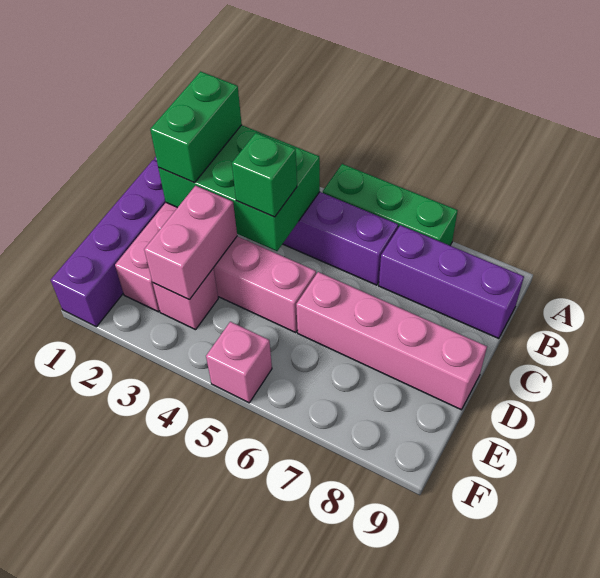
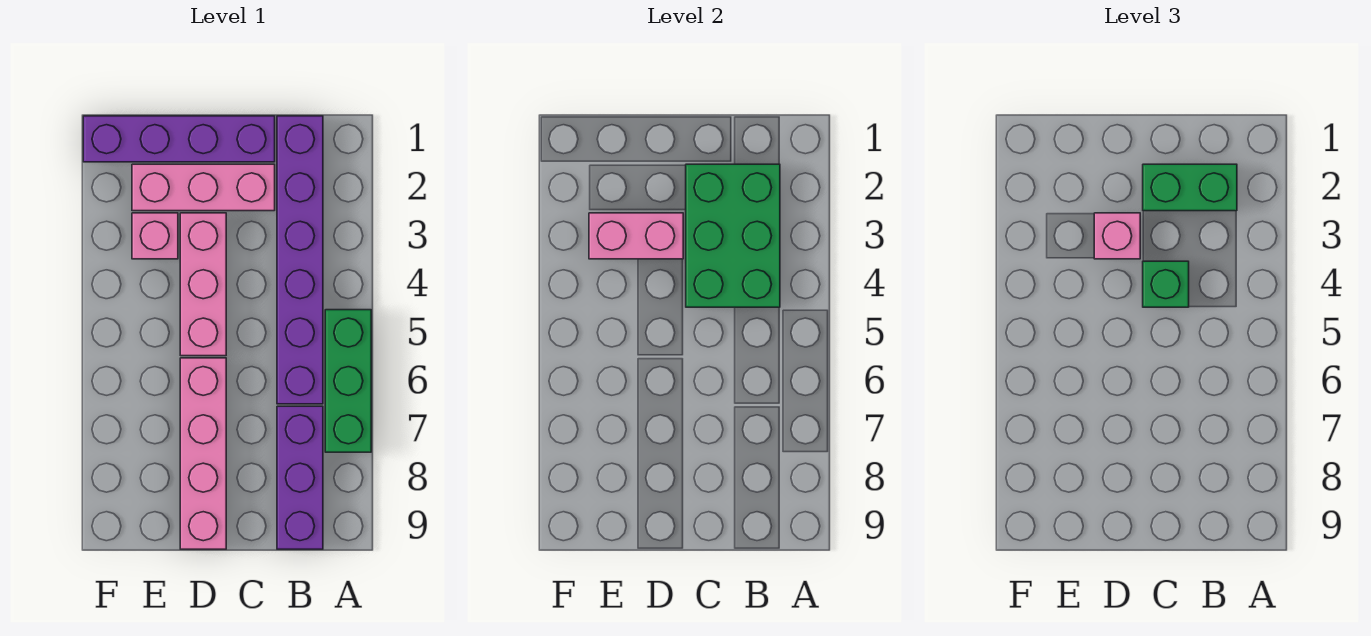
pink 1x1 brick [206,322,272,403] -> pink 1x1 brick moved to [1094,213,1140,259]

